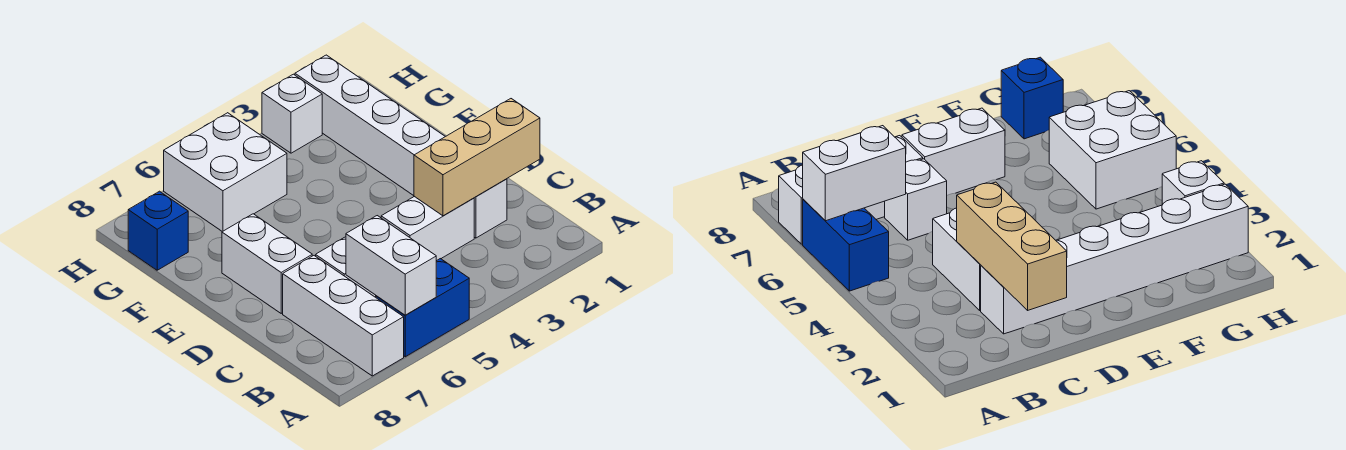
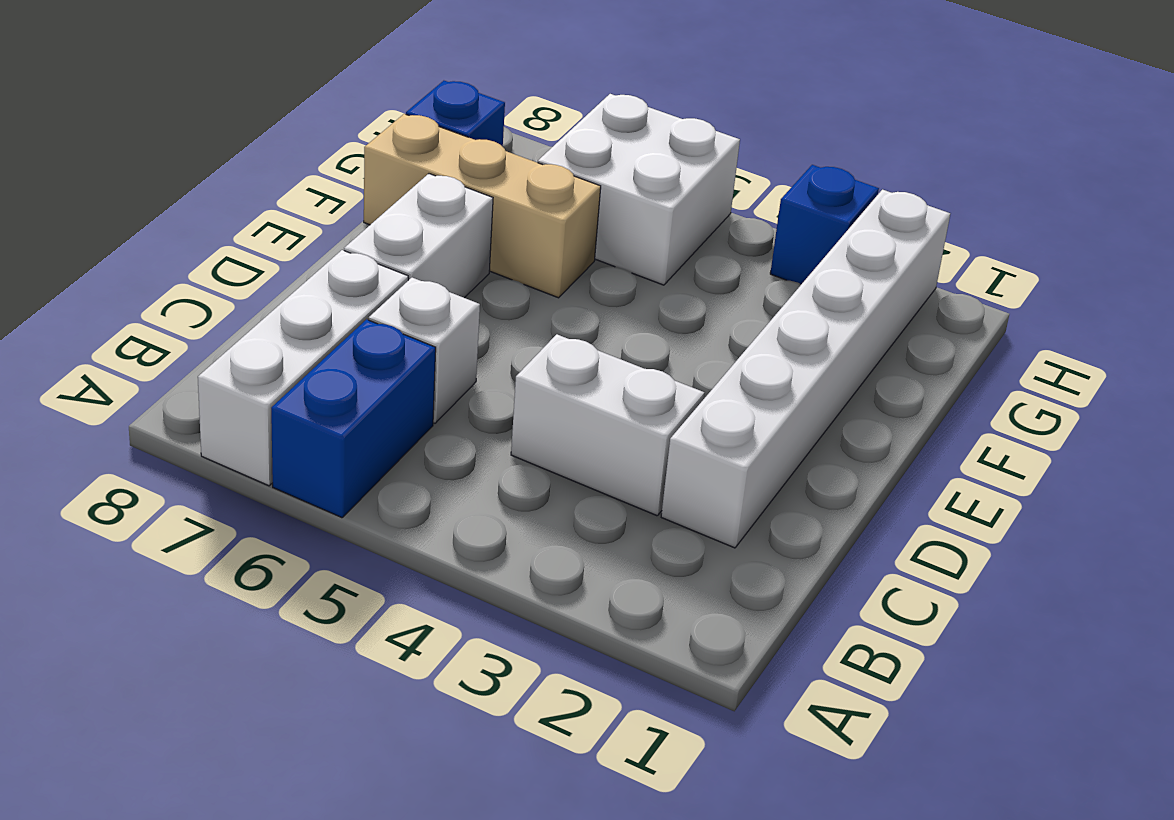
blue 1x2 brick [376,259,469,357] -> blue 1x2 brick turned to [271,319,436,518]
white 1x2 brick [346,216,436,315] -> none
tan 1x3 brick [414,99,540,216] -> tan 1x3 brick moved to [364,114,601,298]
white 1x1 brick [262,74,322,153] -> blue 1x1 brick [770,165,879,284]

